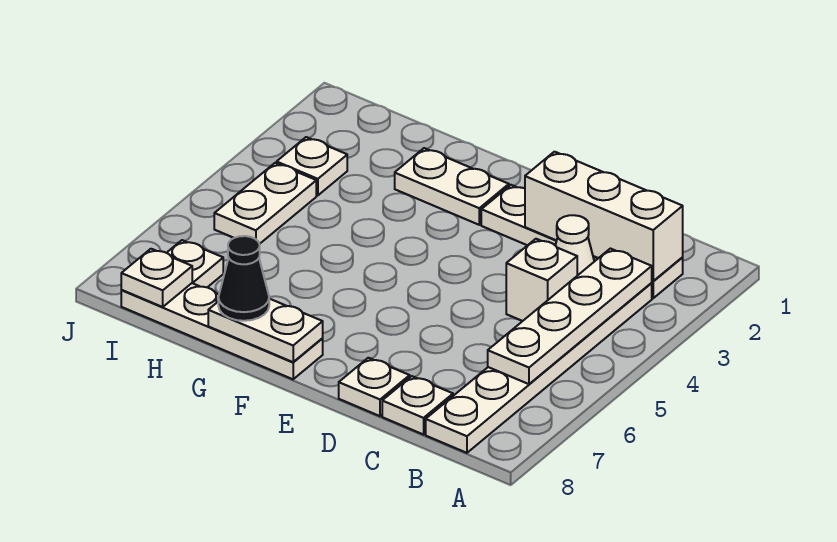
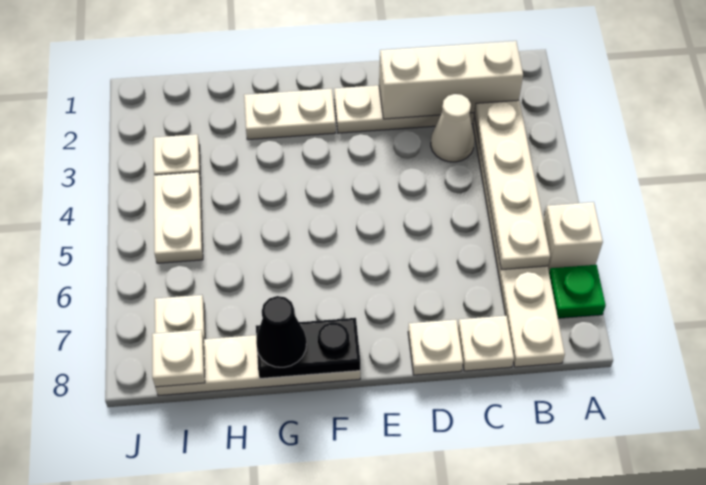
none -> green 1x1 plate [549,265,606,318]
white 1x1 brick [506,239,577,321] -> white 1x1 brick moved to [543,202,603,272]
white 1x2 plate [208,299,323,362] -> black 1x2 plate [256,318,360,379]

